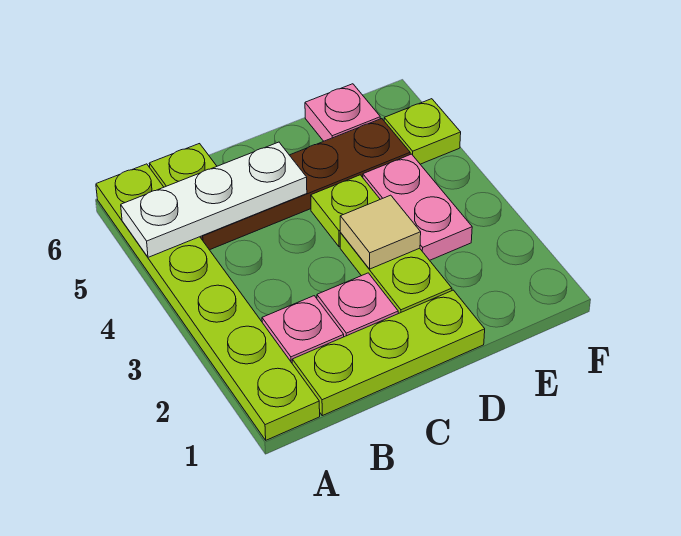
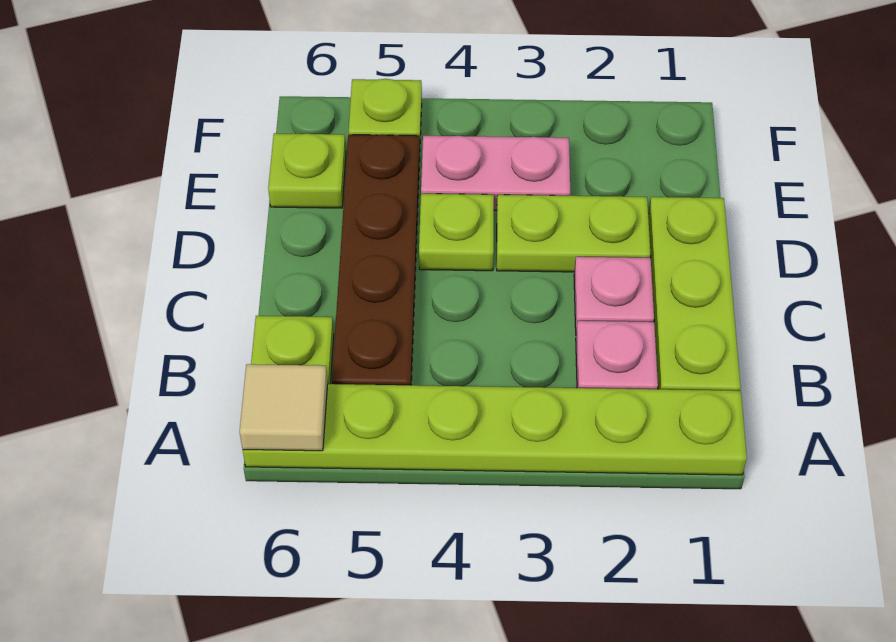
white 1x3 plate [121,142,307,257] -> none
tan 1x1 tile [340,195,421,269] -> tan 1x1 tile moved to [240,364,328,451]
pink 1x1 plate [305,84,380,141] -> lime 1x1 plate [268,133,346,208]

